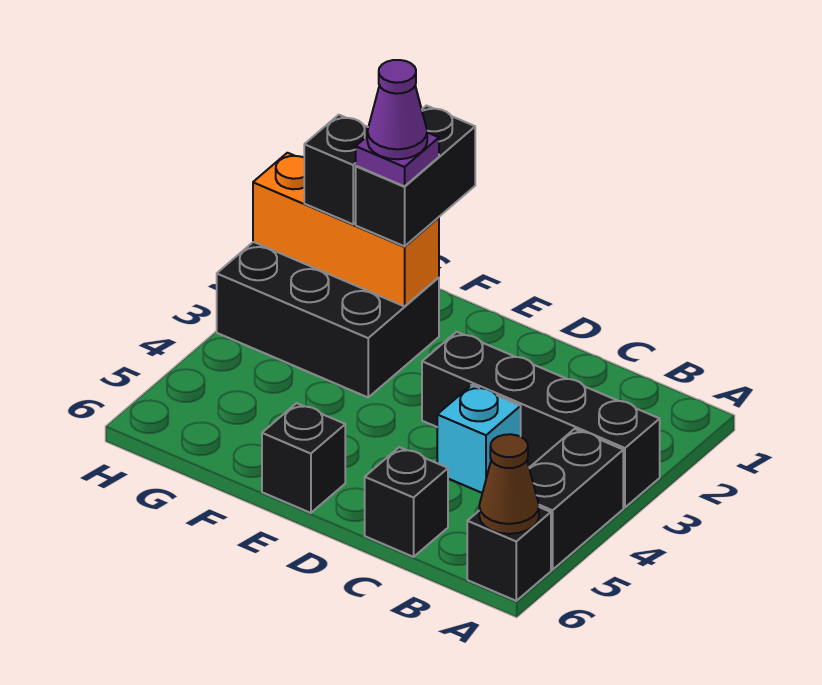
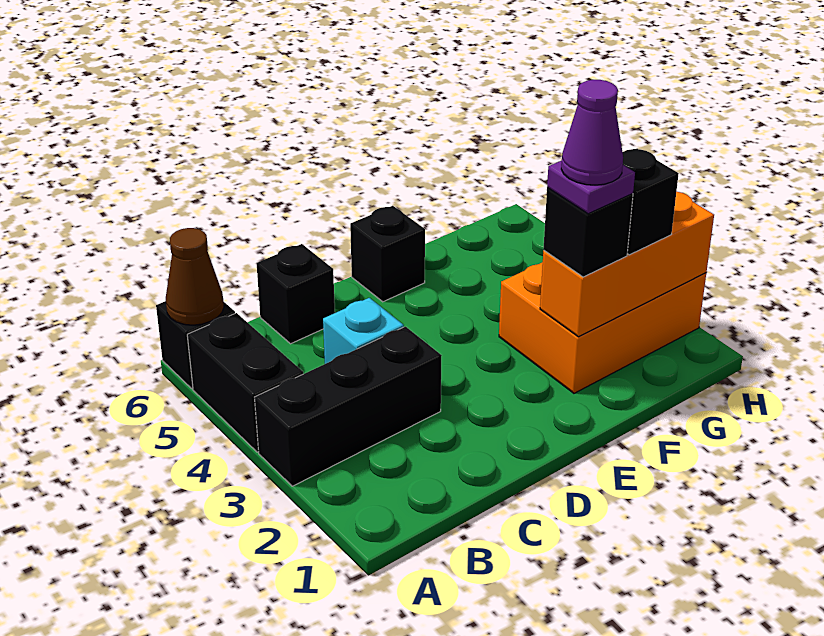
black 1x4 brick [422,332,660,507] -> black 1x3 brick [255,327,442,486]
black 1x2 brick [356,106,475,246] -> black 1x1 brick [543,188,633,277]
black 2x3 brick [217,242,439,397] -> orange 2x3 brick [499,262,706,393]

